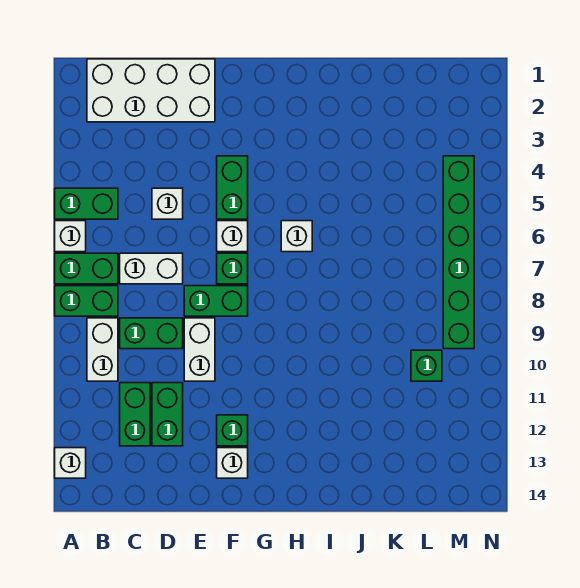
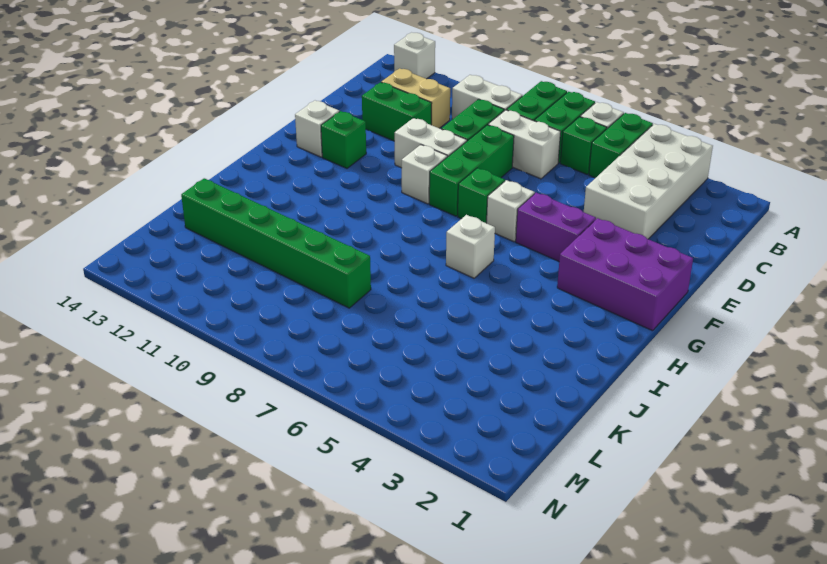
white 2x4 brick [87,59,215,122] -> white 2x4 brick moved to [584,124,713,239]
white 1x2 brick [120,253,183,284] -> white 1x2 brick turned to [488,110,561,179]
green 1x2 brick [120,383,150,446] -> tan 1x2 brick [381,68,450,128]
white 1x1 brick [152,188,183,219] -> white 1x1 brick moved to [402,145,447,204]
green 1x2 brick [184,286,248,316] -> green 1x3 brick [429,125,514,216]
none -> purple 2x3 brick [557,218,693,331]
green 1x2 brick [217,156,248,219] -> purple 1x2 brick [516,192,596,261]
green 1x1 brick [411,350,442,381] -> green 1x1 brick moved to [560,117,607,174]
green 1x6 brick [443,156,474,349] -> green 1x6 brick moved to [181,178,371,308]

